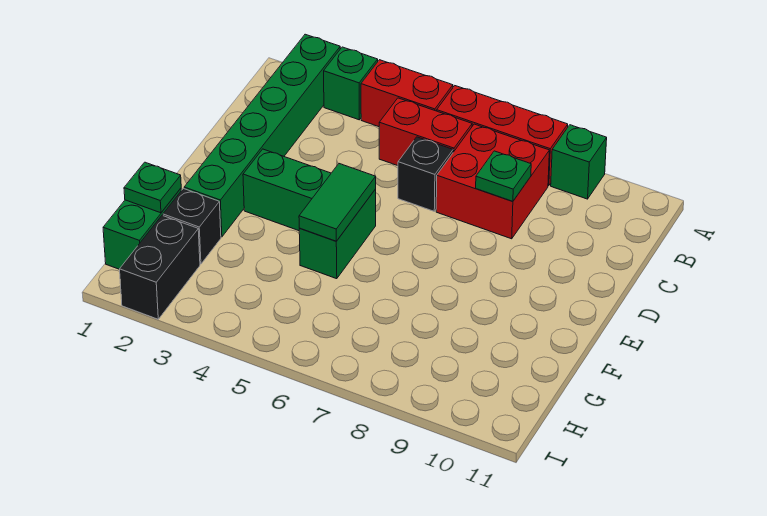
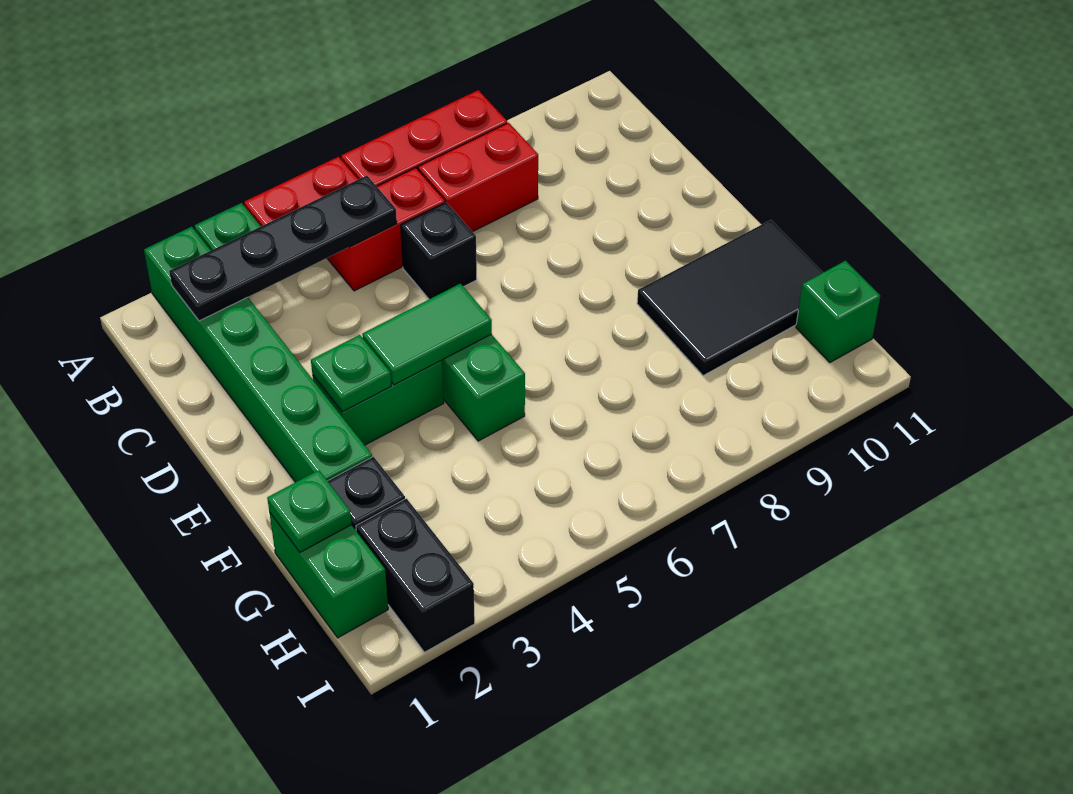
green 1x1 brick [551,125,607,199] -> green 1x1 brick moved to [796,261,880,363]
none -> black 1x4 plate [169,176,397,321]
red 2x2 brick [436,124,549,239] -> red 1x2 brick [418,123,538,232]
green 1x1 plate [476,151,531,201] -> green 1x1 plate moved to [311,335,391,412]
green 1x2 tile [299,164,376,241] -> green 1x2 tile turned to [362,284,492,385]
none -> black 2x3 tile [637,220,823,376]

